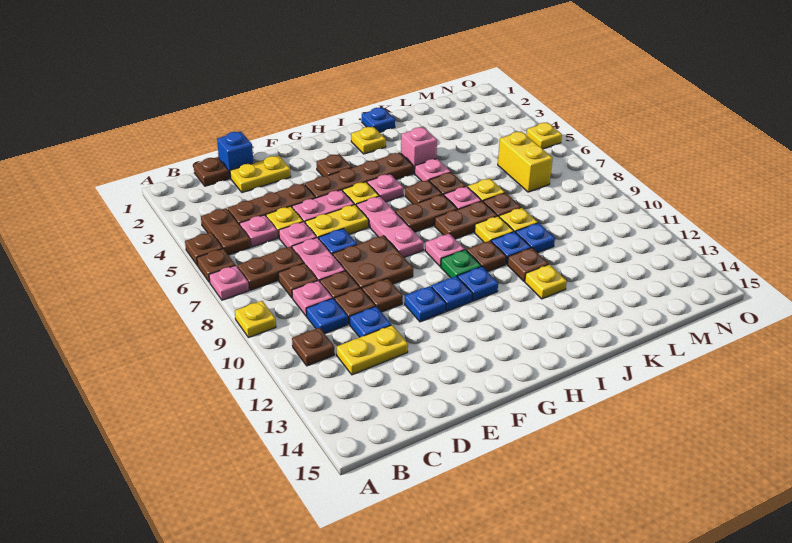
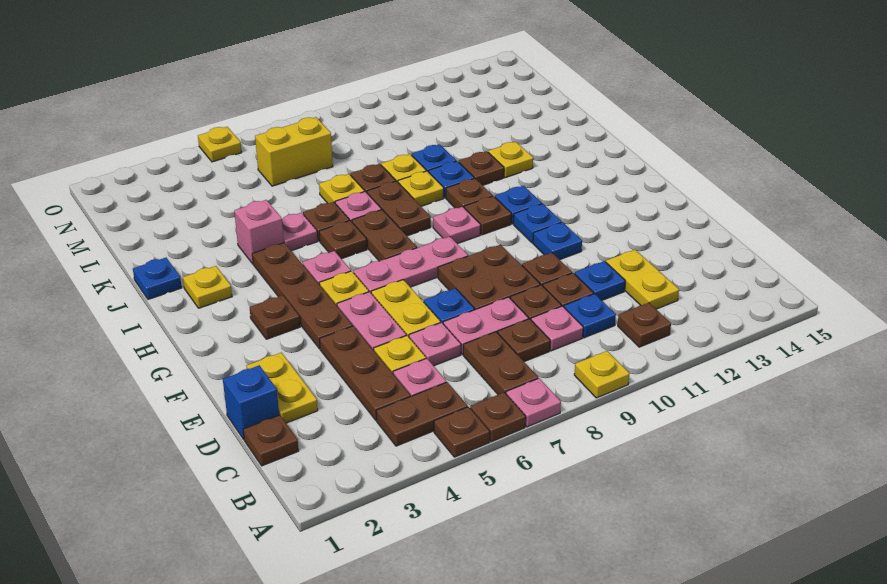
green 1x1 plate [441,250,481,278] -> brown 1x1 plate [464,196,511,235]

